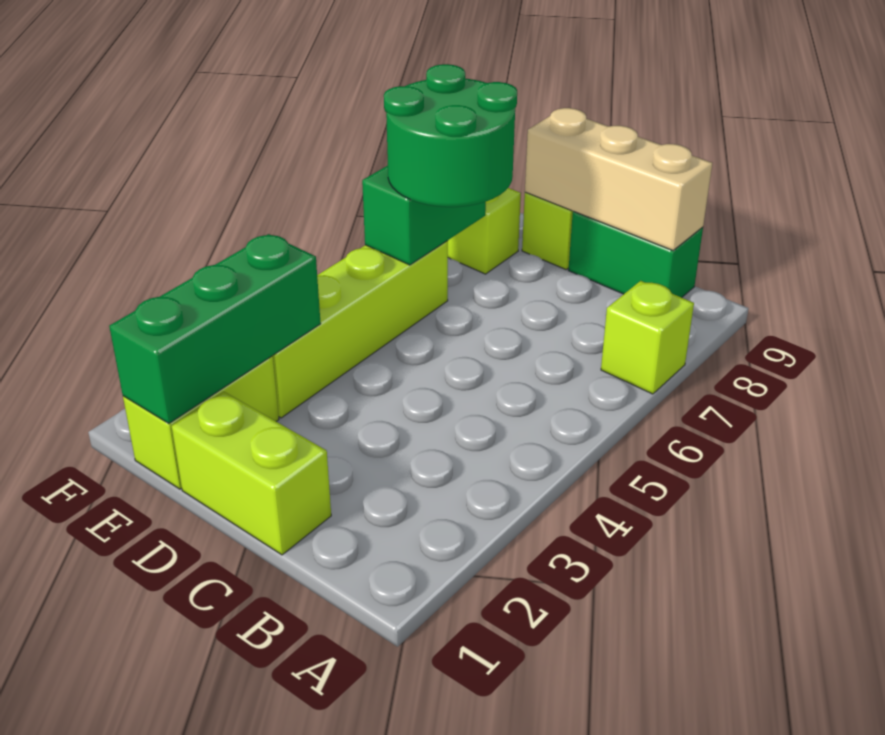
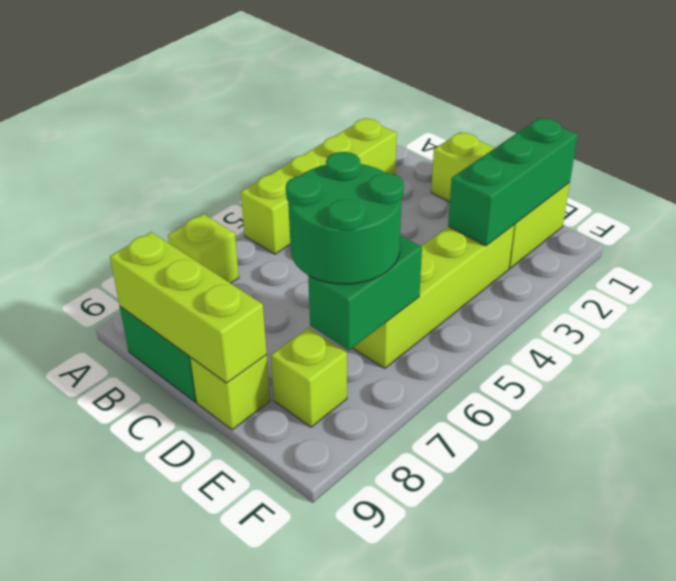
none -> lime 1x4 brick [241,118,397,254]
tan 1x3 brick [525,108,712,250] -> lime 1x3 brick [110,232,267,383]

